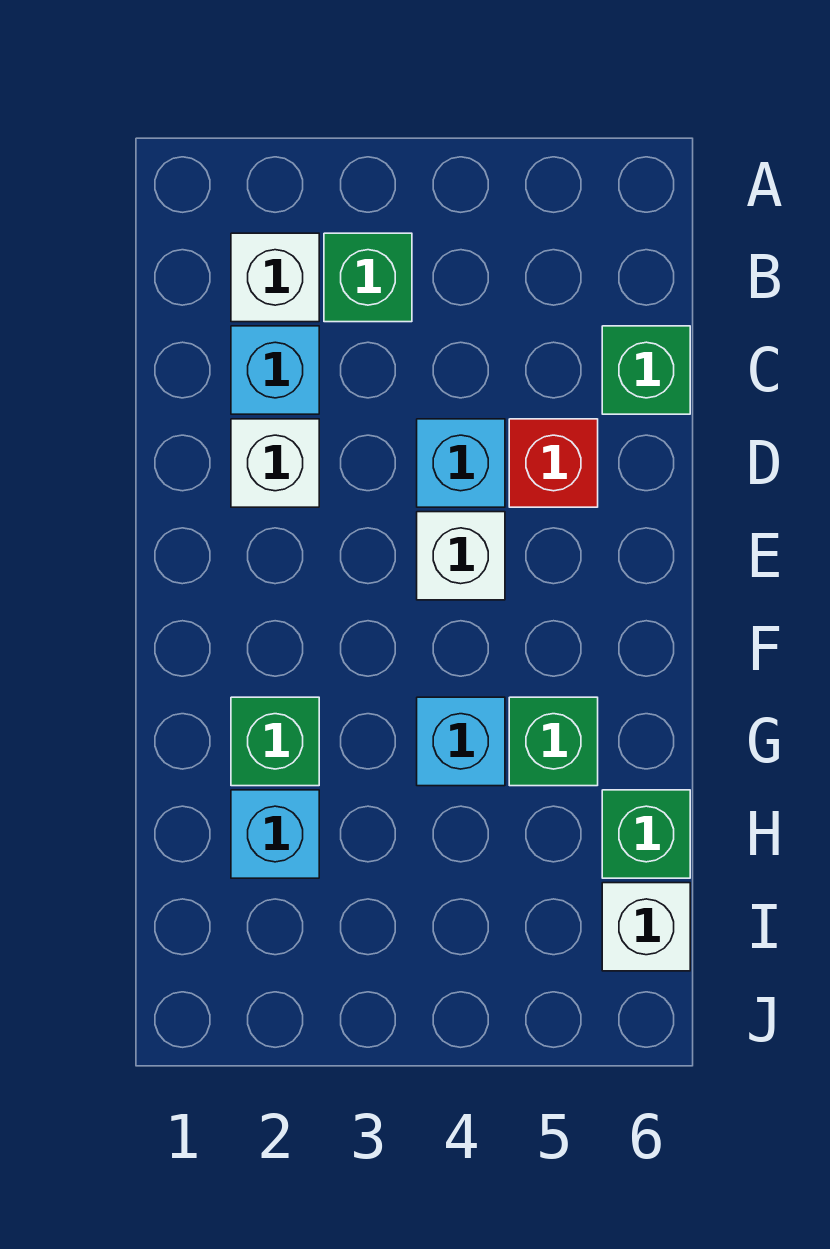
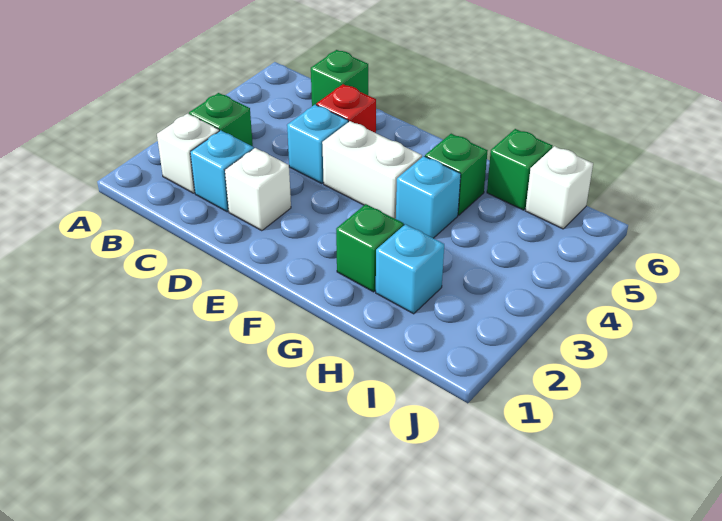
white 1x1 brick [417,512,505,600] -> white 1x2 brick [322,121,422,219]

